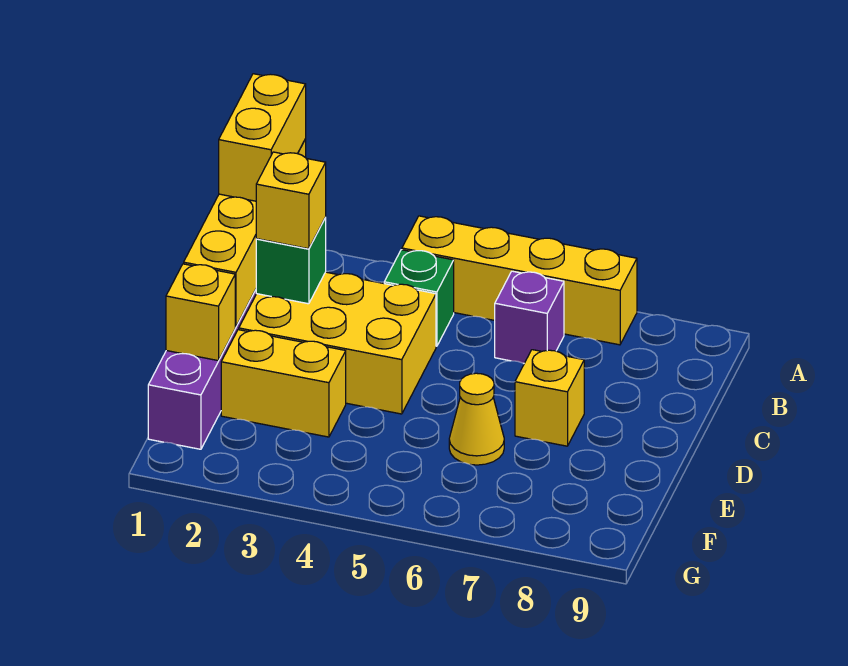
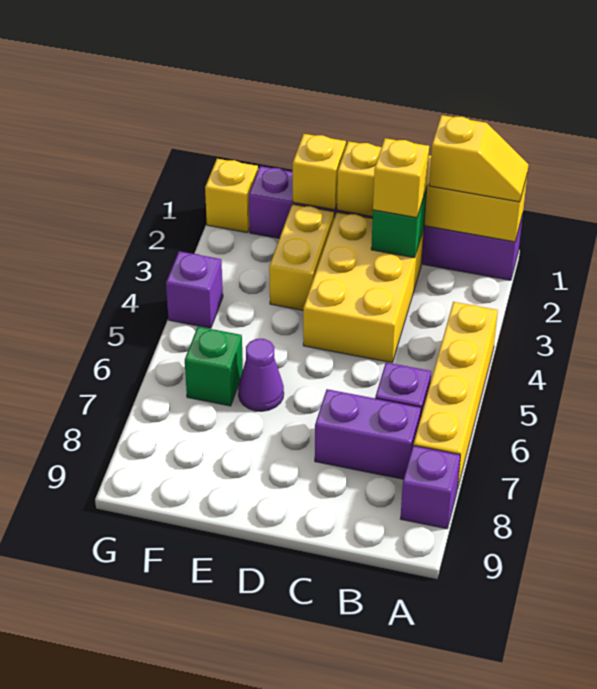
yellow 1x2 brick [219,74,306,201] -> yellow 1x2 slope [429,115,529,202]
none -> purple 1x1 brick [400,446,460,529]
green 1x1 brick [384,250,454,346] -> green 1x1 brick moved to [185,327,243,406]
none -> purple 1x2 brick [315,389,421,479]
yellow 1x1 brick [515,350,584,446] -> yellow 1x1 brick moved to [205,159,258,232]
yellow 1x1 cone [449,373,504,465] -> purple 1x1 cone [238,339,284,411]
none -> purple 1x1 brick [166,251,223,328]

